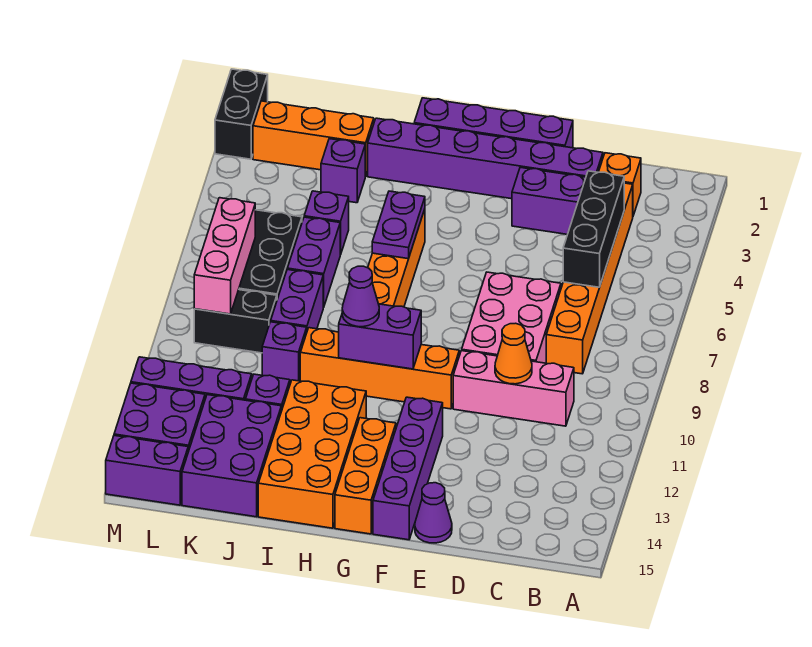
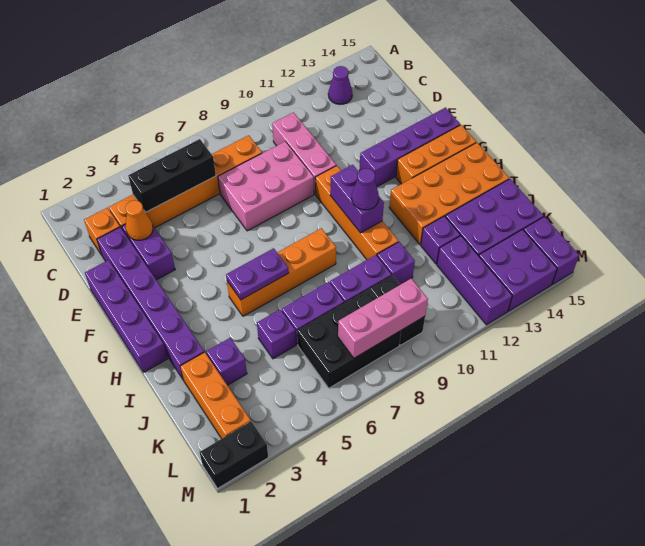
orange 1x1 cone [495,323,532,384] -> orange 1x1 cone moved to [126,200,153,240]
purple 1x1 cone [415,483,452,543] -> purple 1x1 cone moved to [328,66,352,104]

